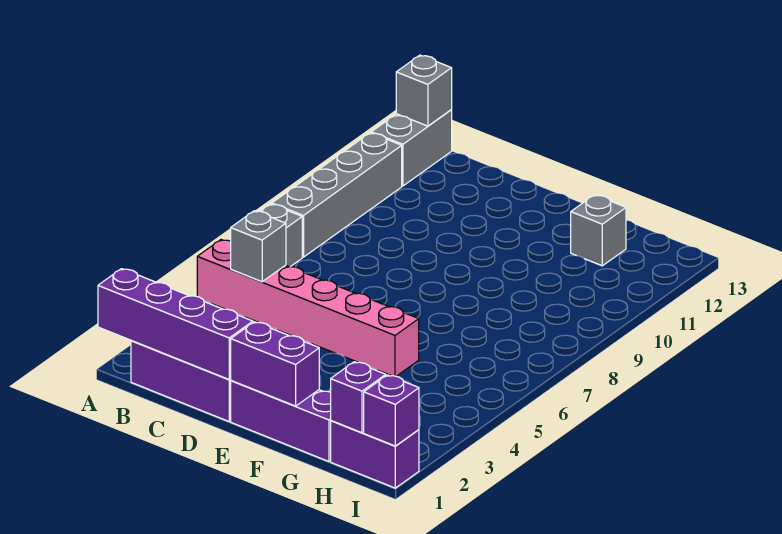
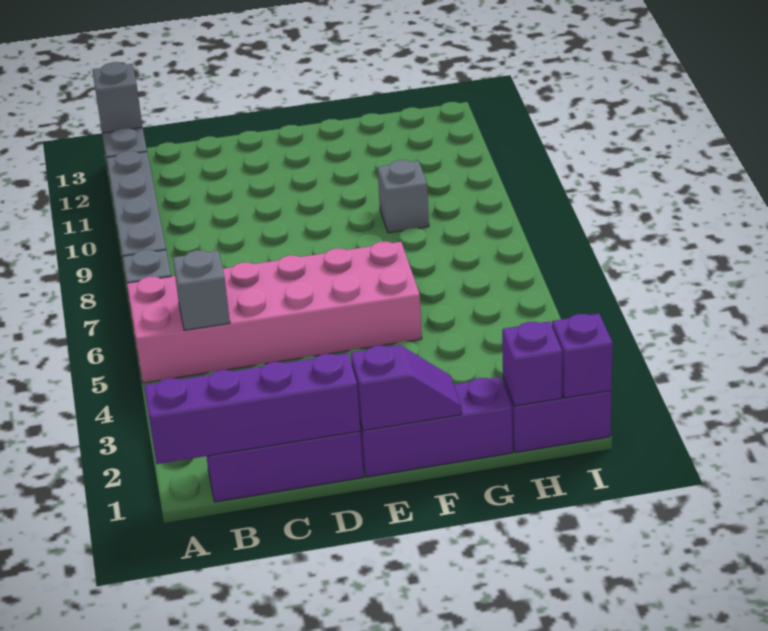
pink 1x6 brick [197,240,419,376] -> pink 2x6 brick [127,242,422,383]
purple 1x2 brick [231,322,319,406] -> purple 1x2 slope [351,345,462,431]
grey 1x1 brick [571,195,626,266] -> grey 1x1 brick moved to [378,160,429,233]

